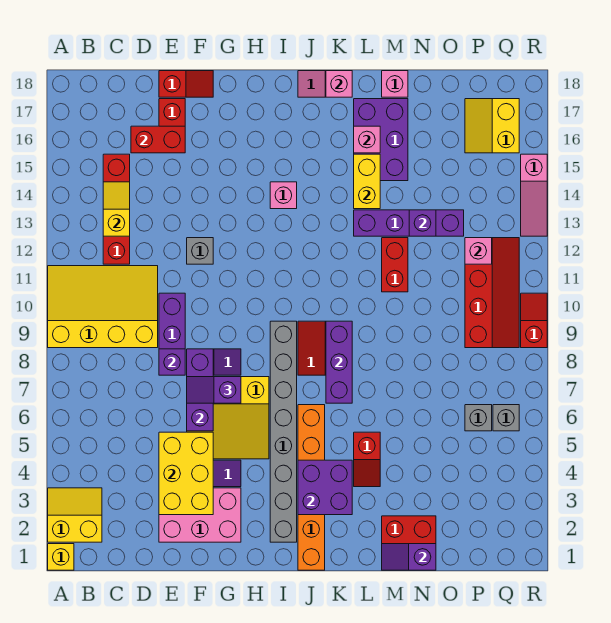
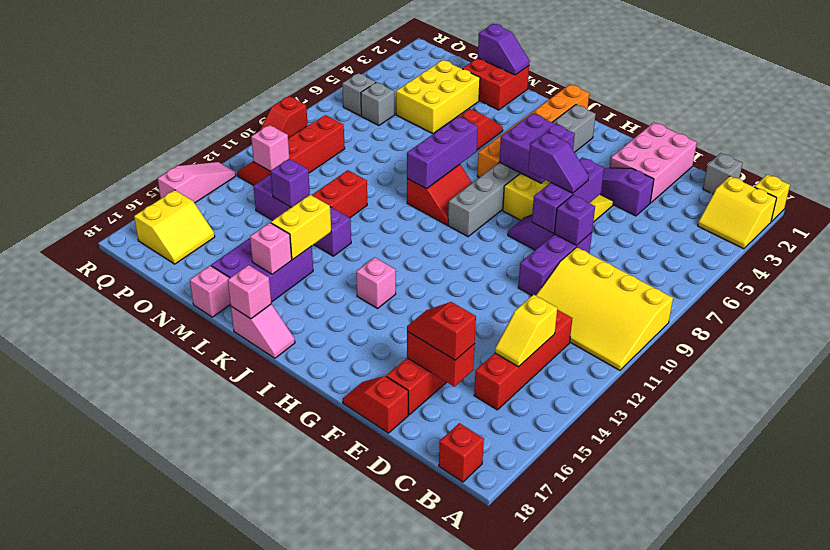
none -> red 1x1 brick [439,423,484,482]
none -> red 1x2 slope [407,302,476,360]
pink 2x3 brick [159,488,241,542] -> pink 2x3 brick turned to [610,123,697,203]
yellow 2x3 brick [159,432,213,515] -> yellow 2x3 brick moved to [396,60,480,134]
grey 1x1 brick [187,238,213,264] -> grey 1x1 brick moved to [703,153,743,194]
purple 2x2 brick [298,460,352,515] -> purple 2x2 brick moved to [499,113,575,183]

